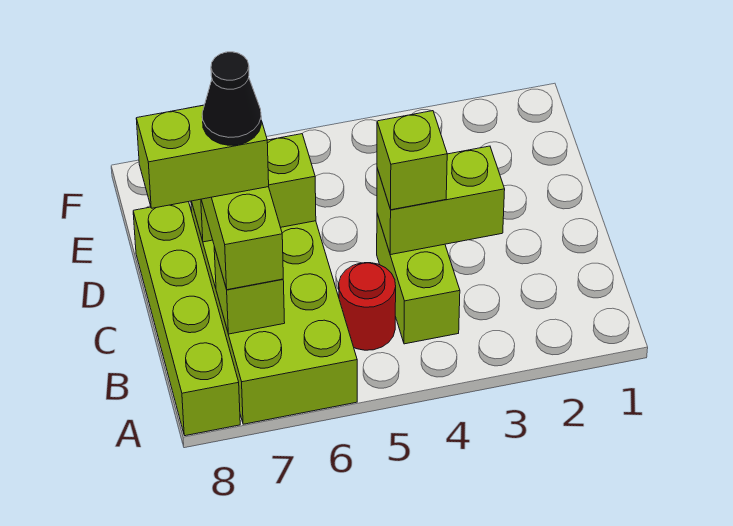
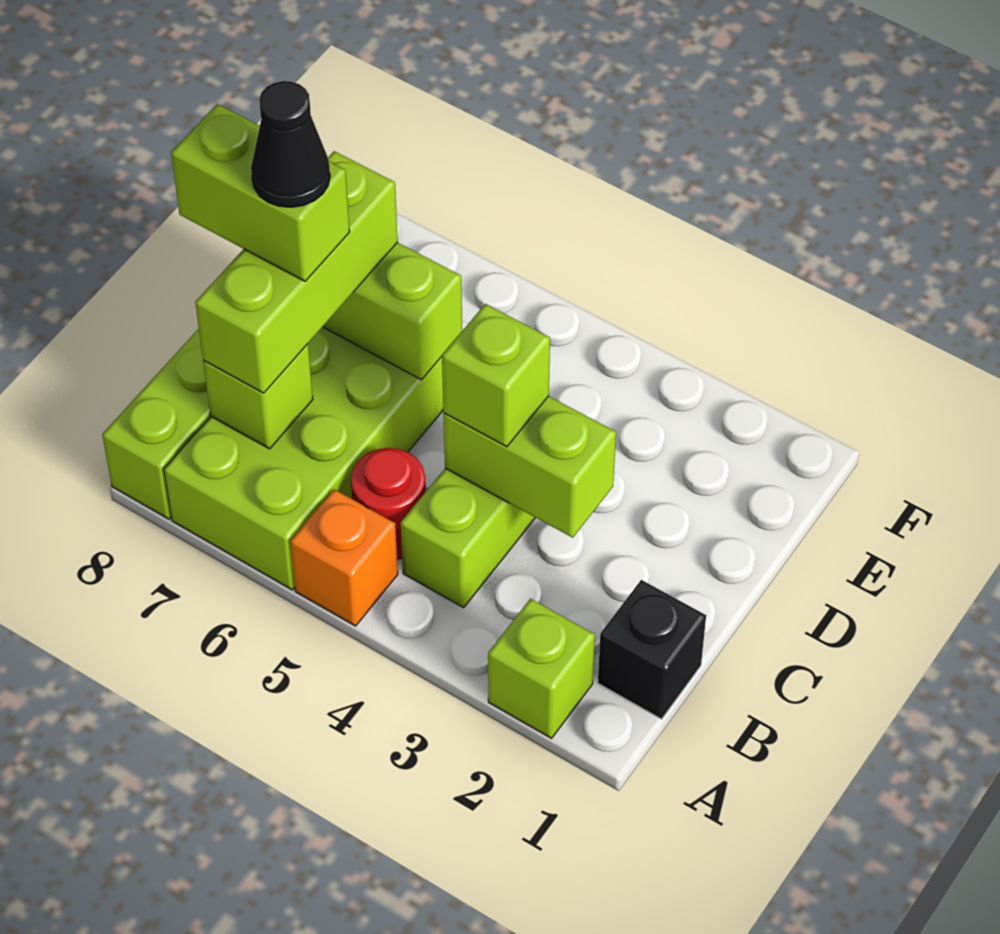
none -> lime 1x1 brick [488,599,595,738]
none -> orange 1x1 brick [290,489,398,626]
none -> black 1x1 brick [598,580,706,719]

